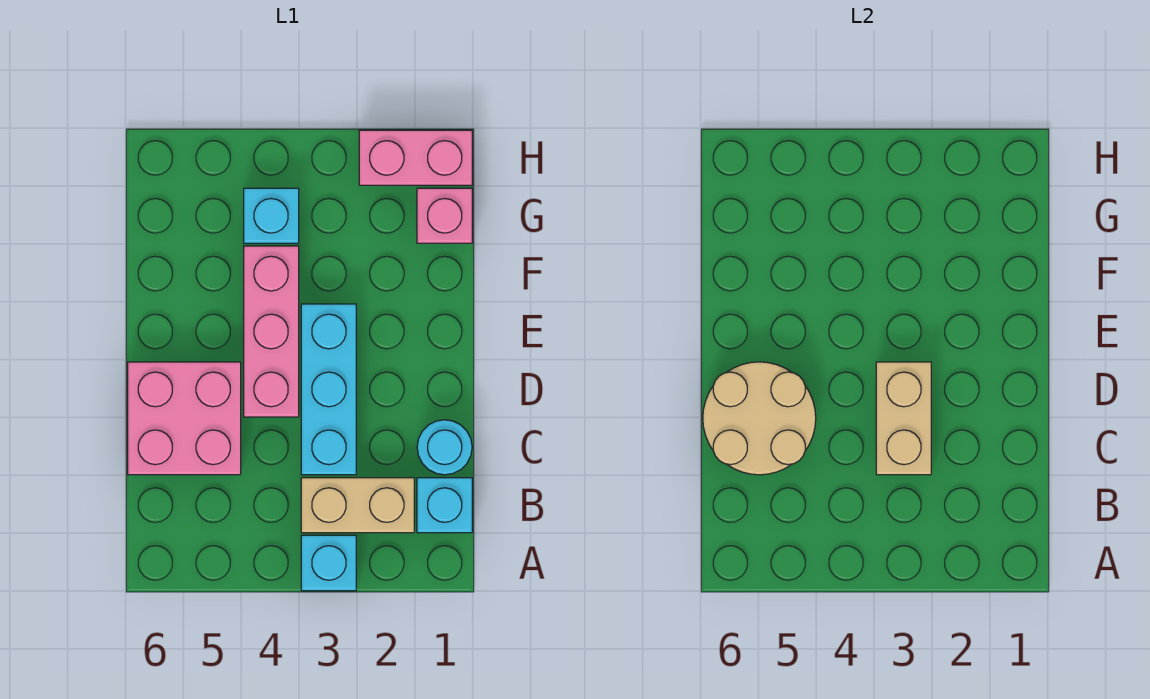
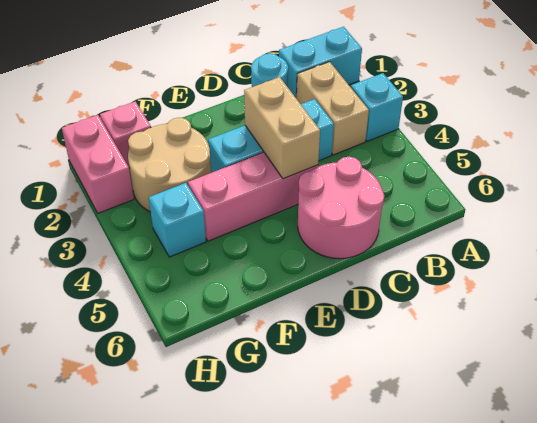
cyan 1x1 brick [417,478,472,533] -> cyan 1x2 brick [279,27,362,99]
tan 1x2 brick [876,362,931,475] -> tan 1x2 brick turned to [244,77,320,179]
pink 2x2 brick [128,362,241,475] -> pink 2x2 round brick [298,157,384,259]
tan 2x2 round brick [703,362,816,475] -> tan 2x2 round brick moved to [128,118,211,212]

